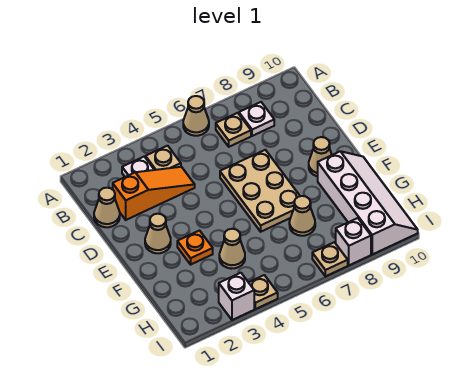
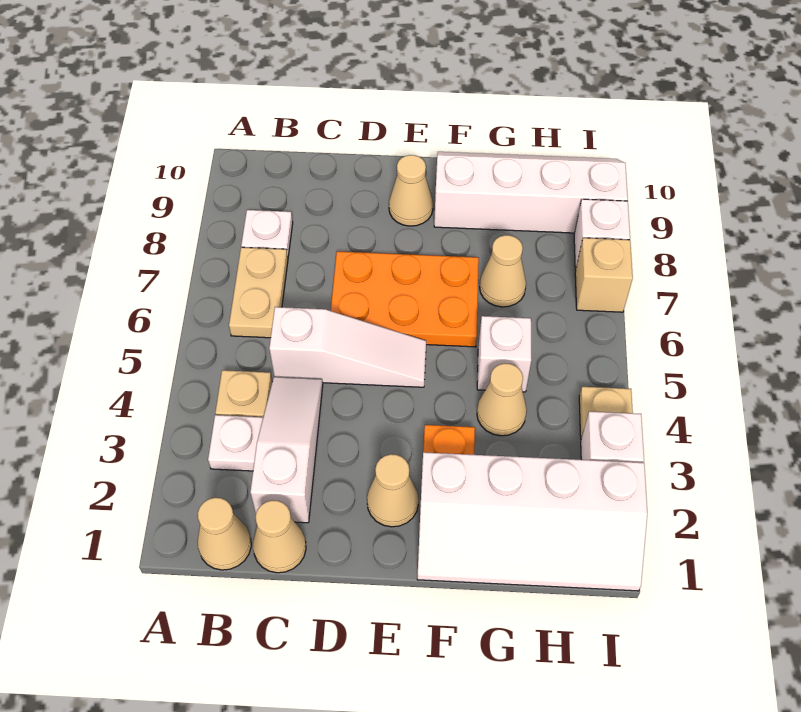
tan 1x1 cone [183,96,209,136] -> tan 1x1 cone moved to [198,498,251,570]
tan 1x1 plate [216,113,251,147] -> tan 1x2 plate [229,247,288,338]
orange 1x3 slope [113,167,195,220] -> white 1x3 slope [250,377,323,523]
none -> white 1x3 slope [269,307,426,387]
tan 2x3 plate [220,150,300,232] -> orange 2x3 plate [331,251,479,347]
none -> white 2x4 slope [417,452,647,591]
none -> white 1x1 brick [477,316,531,392]
tan 1x1 plate [312,242,348,276] -> tan 1x1 brick [575,238,633,312]

